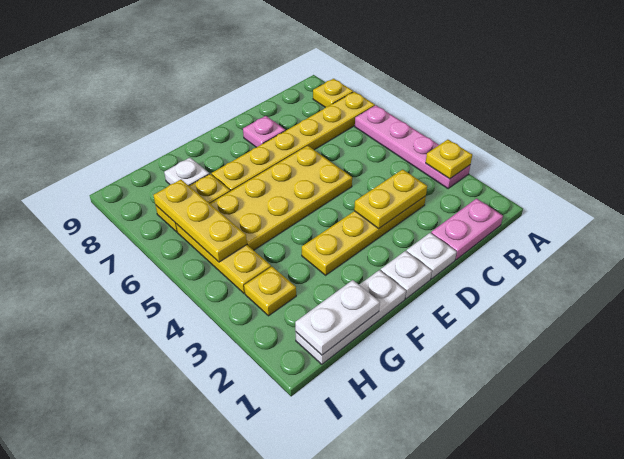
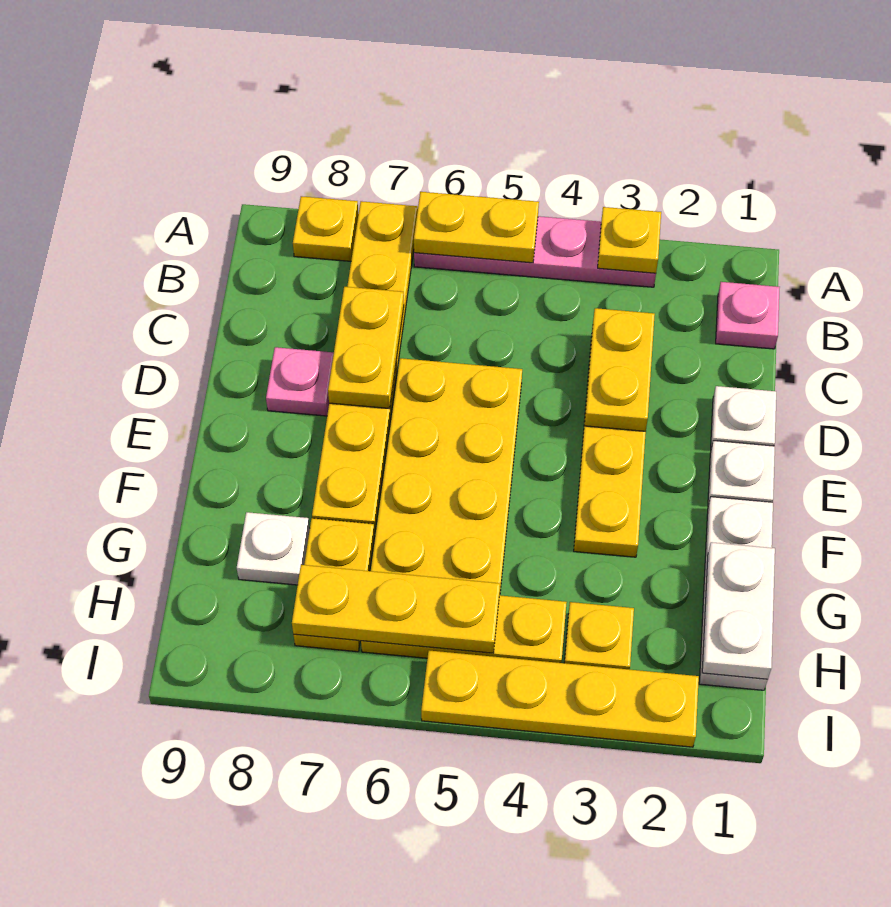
none -> yellow 1x2 plate [414,192,539,263]
pink 1x2 plate [431,198,503,260] -> pink 1x1 plate [716,282,780,349]
none -> yellow 1x2 plate [328,287,404,409]
none -> yellow 1x4 plate [421,650,699,747]

